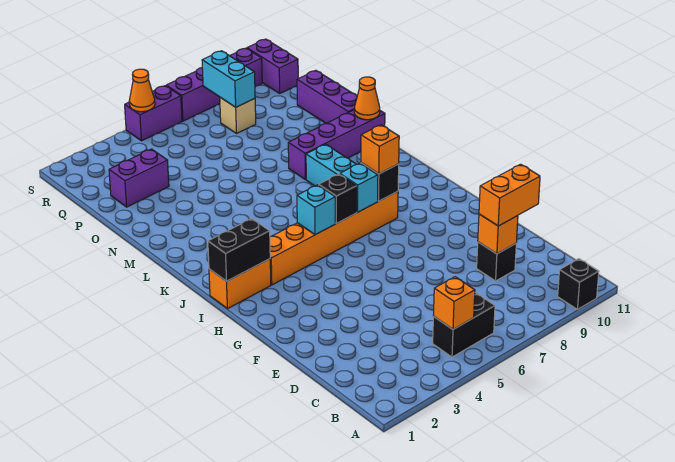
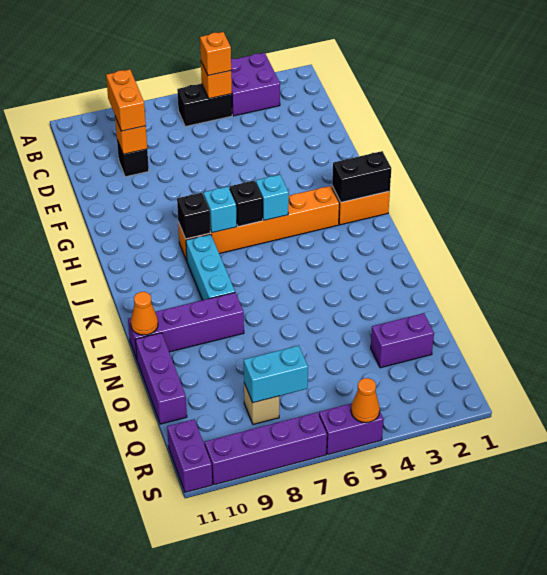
none -> purple 2x2 brick [231,53,280,116]
black 1x1 brick [558,259,599,309] -> none
orange 1x2 brick [479,164,540,226] -> orange 1x2 brick turned to [106,69,146,131]
orange 1x1 brick [361,125,399,174] -> orange 1x1 brick moved to [200,32,231,76]
cyan 1x2 brick [202,51,255,107] -> cyan 1x2 brick turned to [244,346,308,403]

